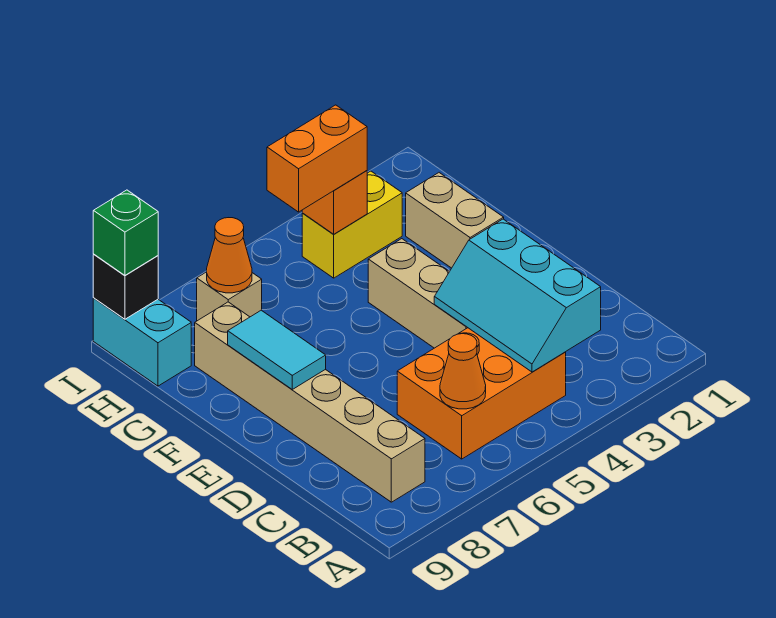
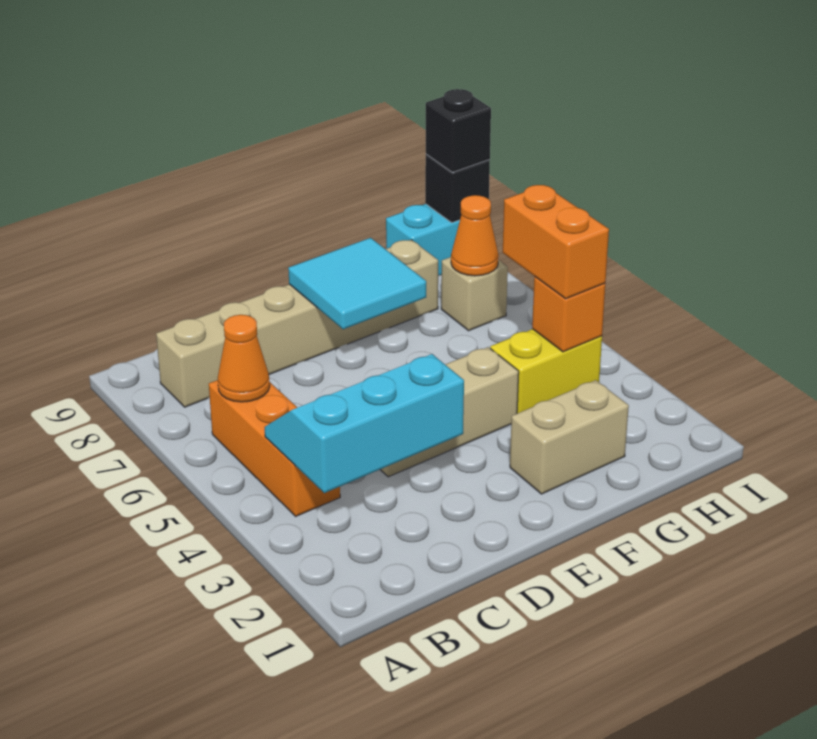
orange 2x3 brick [397,328,566,459] -> orange 1x3 brick [209,380,340,516]
cyan 1x2 tile [228,310,326,389] -> cyan 2x2 tile [288,238,426,329]
yellow 1x2 brick [302,171,402,278] -> yellow 1x2 brick turned to [490,329,602,413]
green 1x1 brick [93,190,158,275] -> black 1x1 brick [426,89,491,172]

